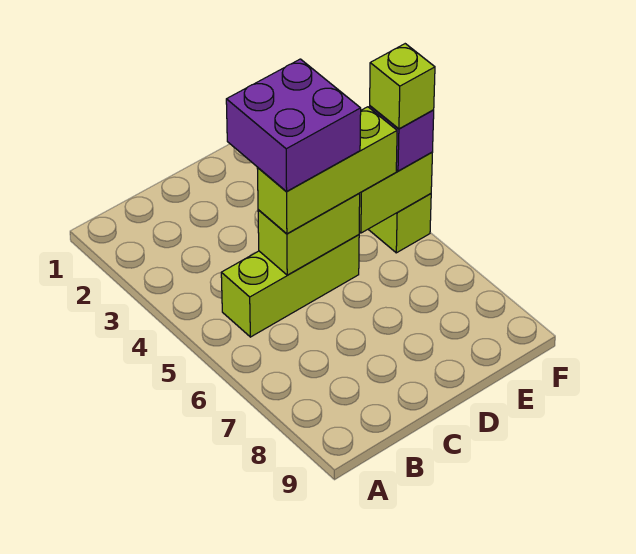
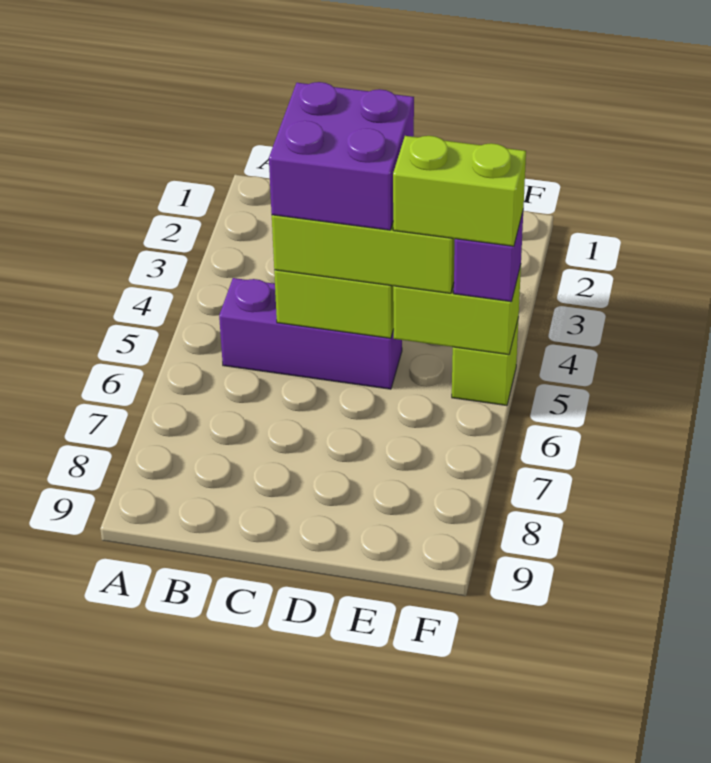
lime 1x3 brick [221,235,359,337] -> purple 1x3 brick [219,278,402,389]
lime 1x1 brick [370,44,435,129] -> lime 1x2 brick [393,136,526,246]

